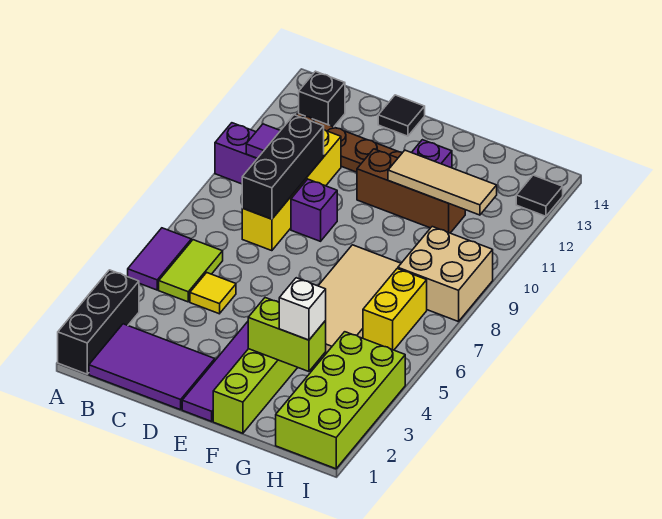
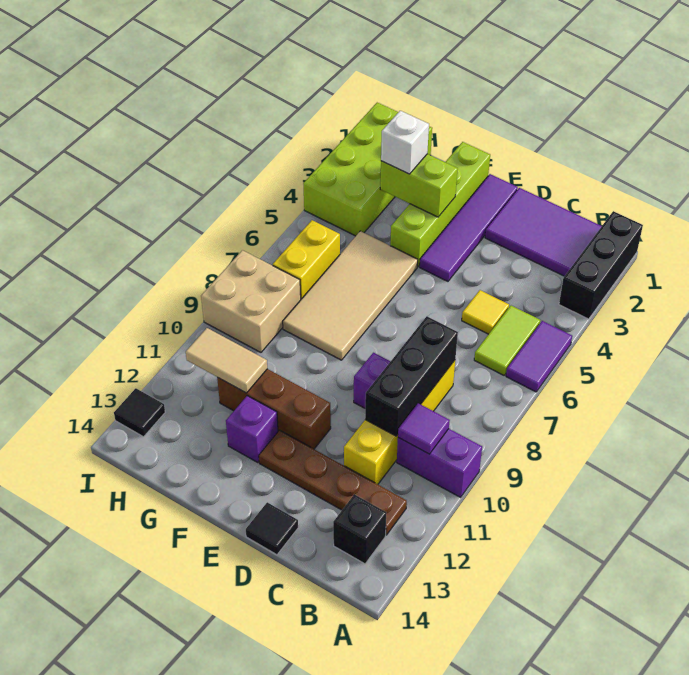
tan 1x3 tile [388,150,497,215] -> tan 1x2 tile [186,328,267,393]

